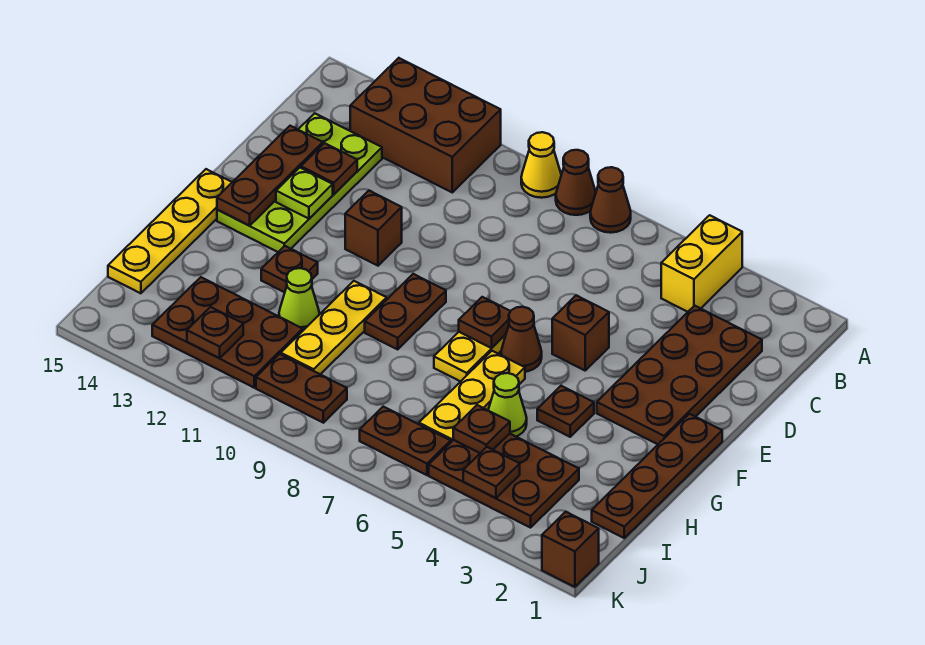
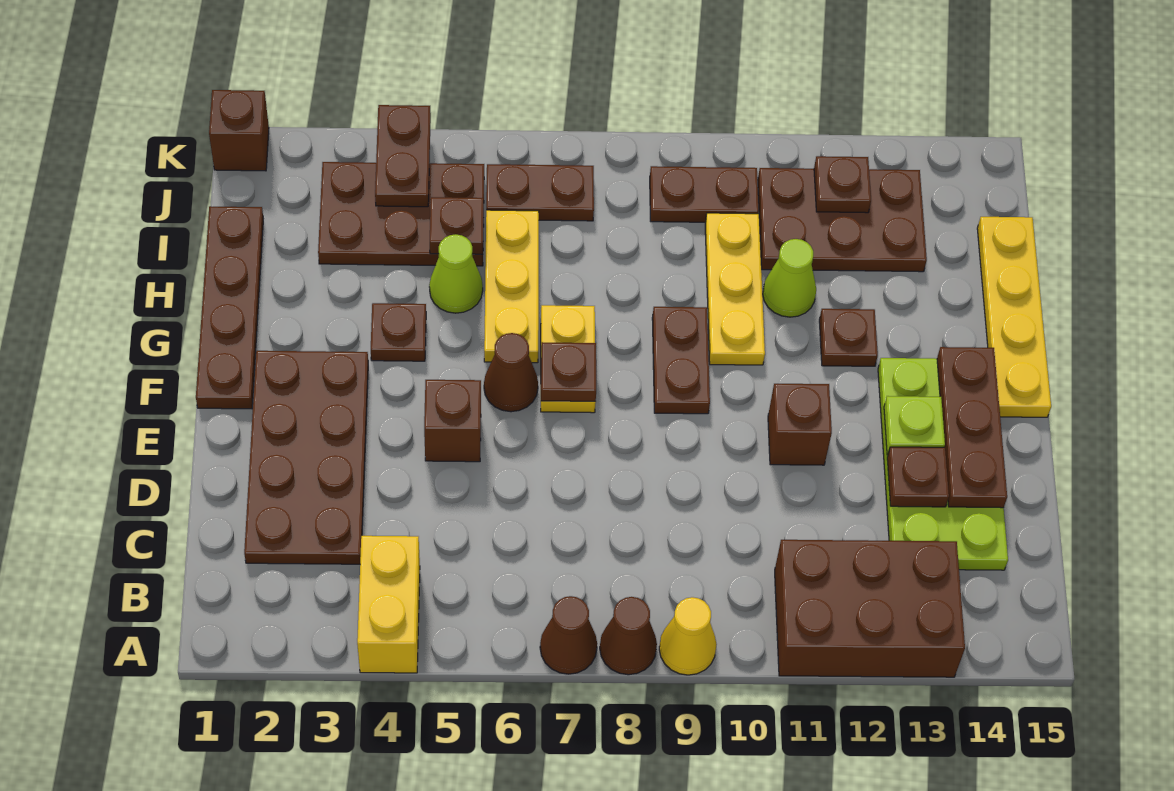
brown 1x1 plate [463,447,520,498] -> brown 1x2 plate [375,105,431,207]

